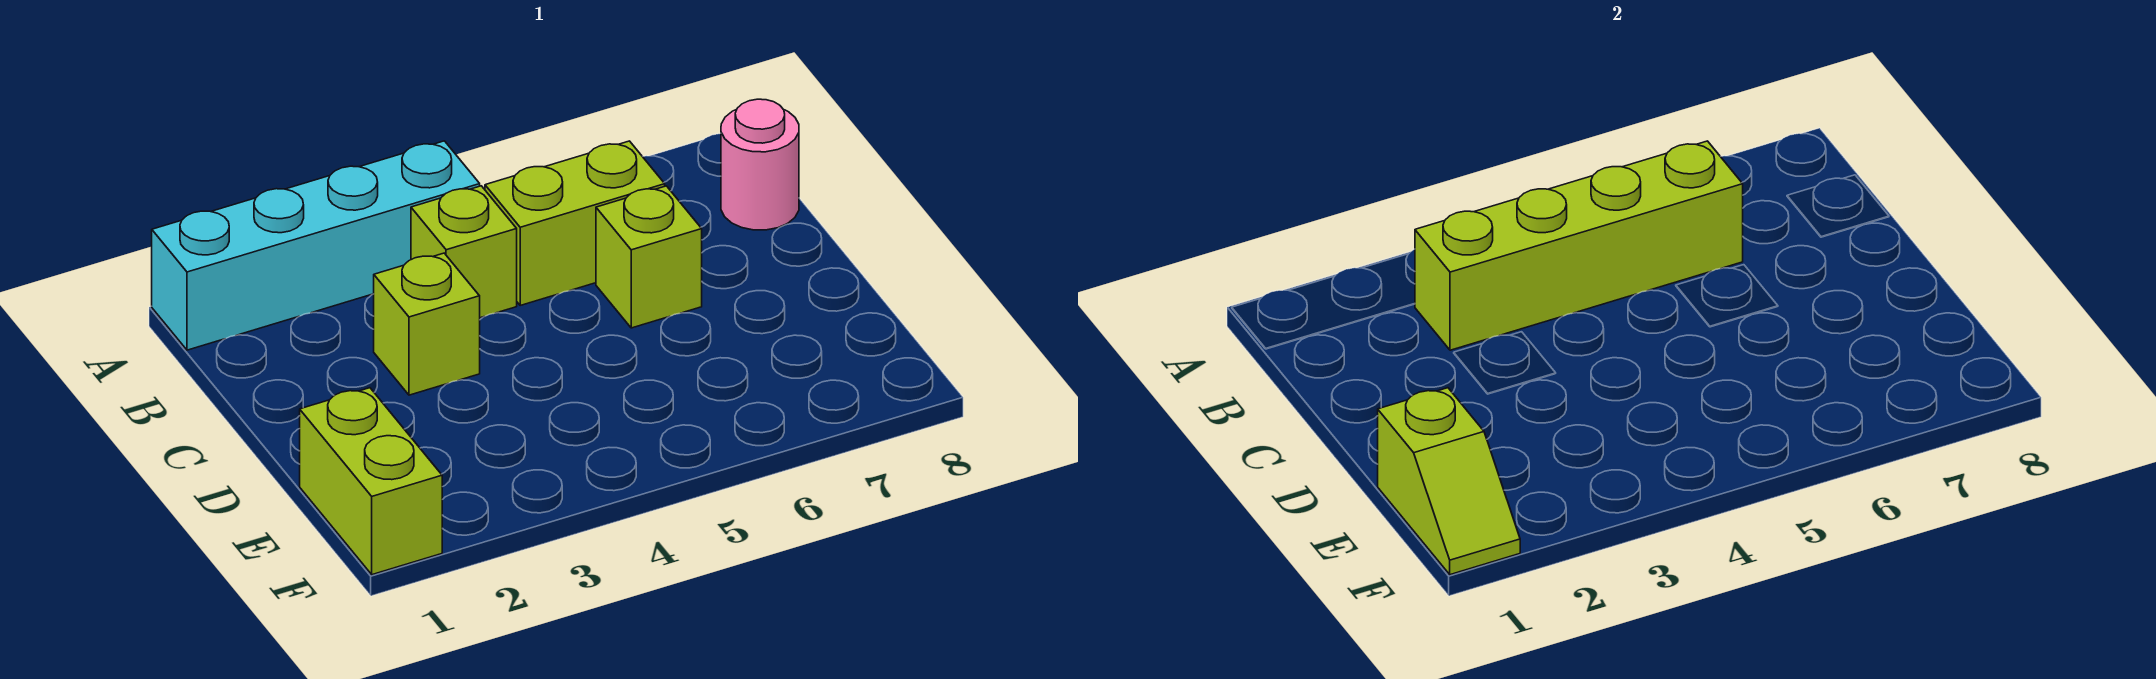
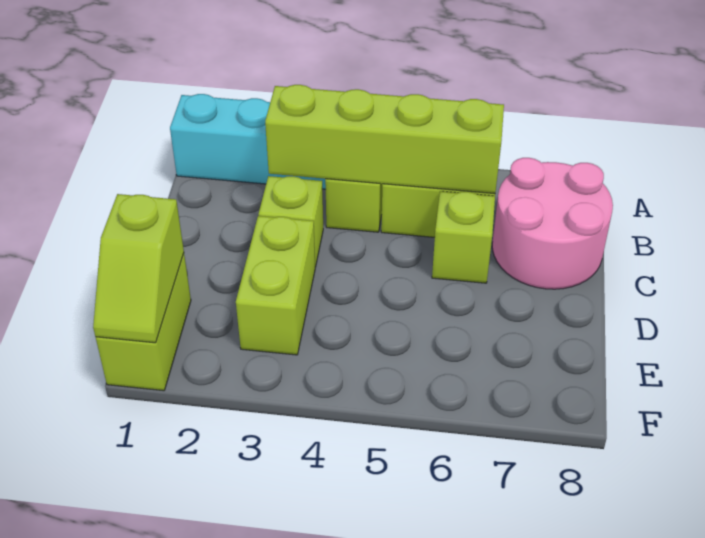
pink 1x1 round brick [721,99,799,230] -> pink 2x2 round brick [492,158,613,289]
none -> lime 1x2 brick [236,216,315,355]

